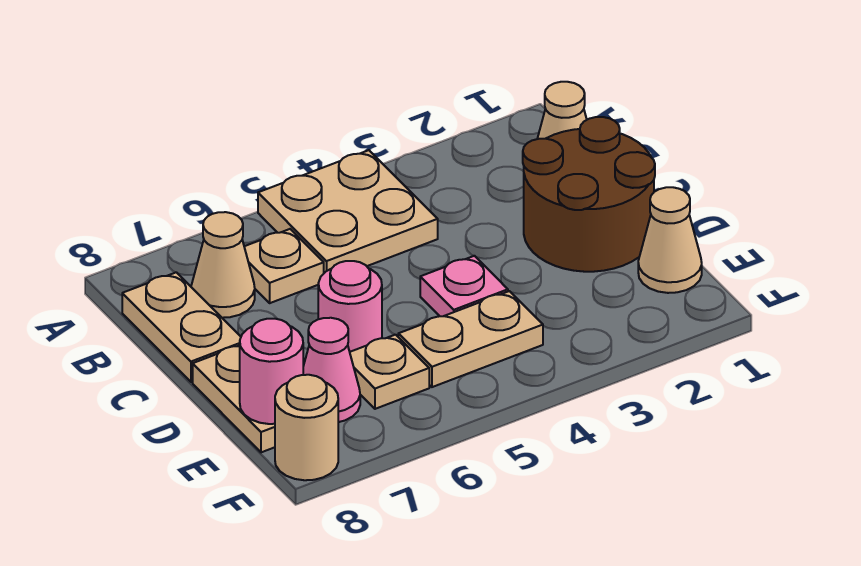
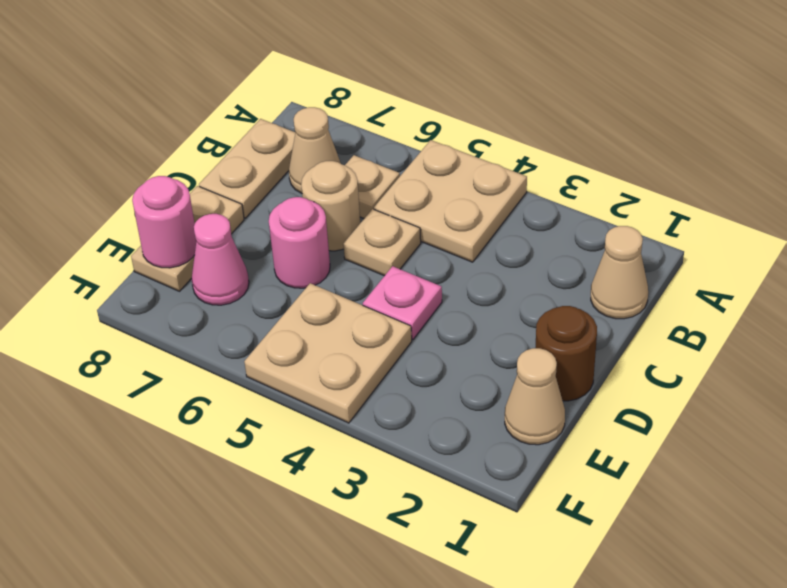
brown 2x2 round brick [523,117,655,272] -> brown 1x1 round brick [535,306,597,401]
tan 1x2 plate [398,291,543,387] -> tan 2x2 plate [244,283,412,423]
tan 1x1 plate [350,335,429,409] -> tan 1x1 plate moved to [343,209,421,276]
tan 1x1 round brick [275,375,338,480] -> tan 1x1 round brick moved to [301,161,360,251]

